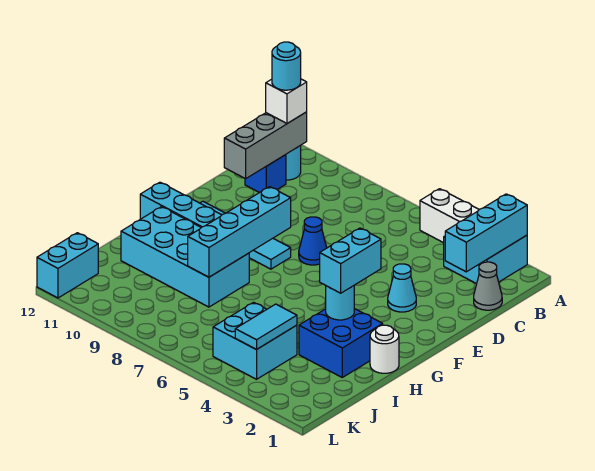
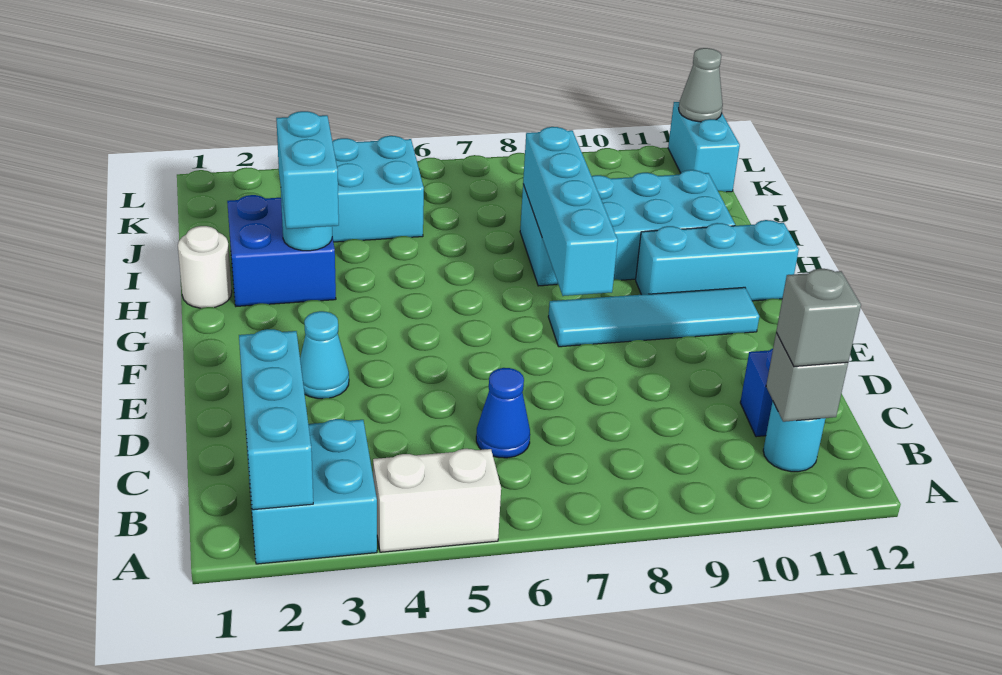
grey 1x3 brick [224,112,307,179] -> grey 1x1 brick [766,333,848,422]
white 1x1 brick [266,79,307,123] -> grey 1x1 brick [776,269,861,367]
cyan 1x1 round brick [272,42,301,90] -> none
grey 1x1 cone [474,262,502,310] -> grey 1x1 cone moved to [679,48,723,122]
blue 1x1 cone [299,217,327,265] -> blue 1x1 cone moved to [476,368,530,458]
cyan 1x2 tile [235,304,297,350] -> none

